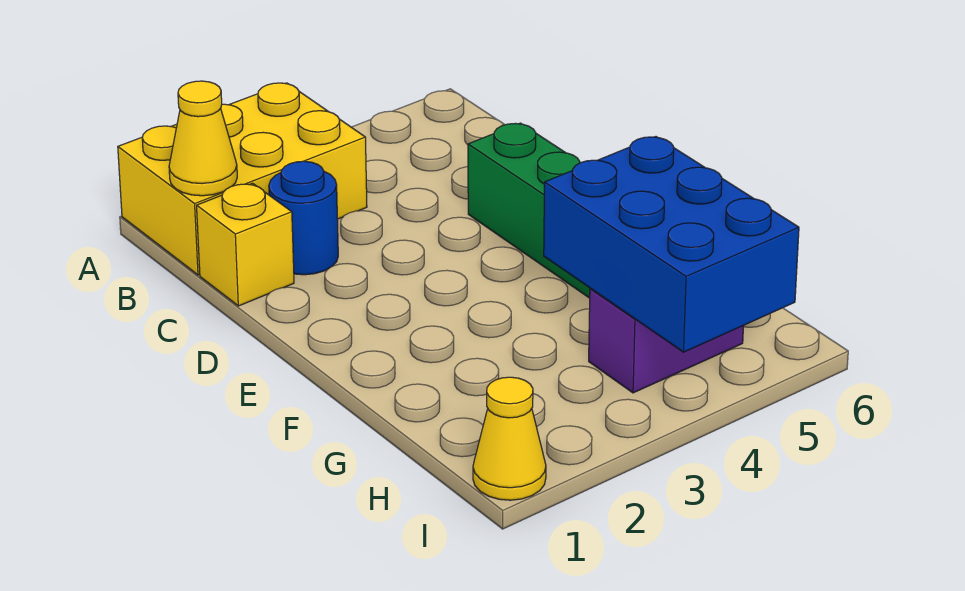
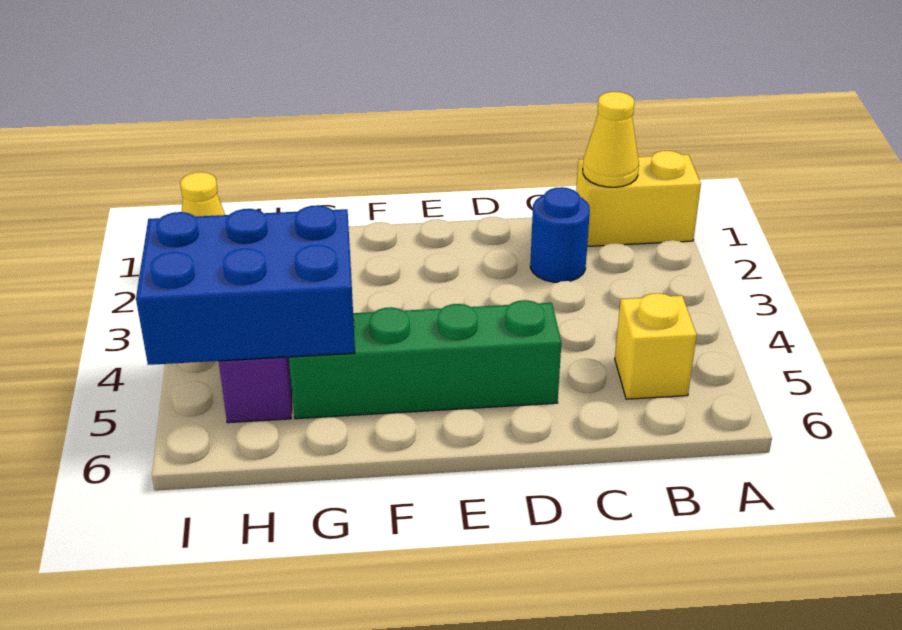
yellow 2x3 brick [118,83,367,275] -> yellow 1x2 brick [576,151,701,246]
yellow 1x1 brick [197,183,294,306] -> yellow 1x1 brick moved to [615,293,697,399]

